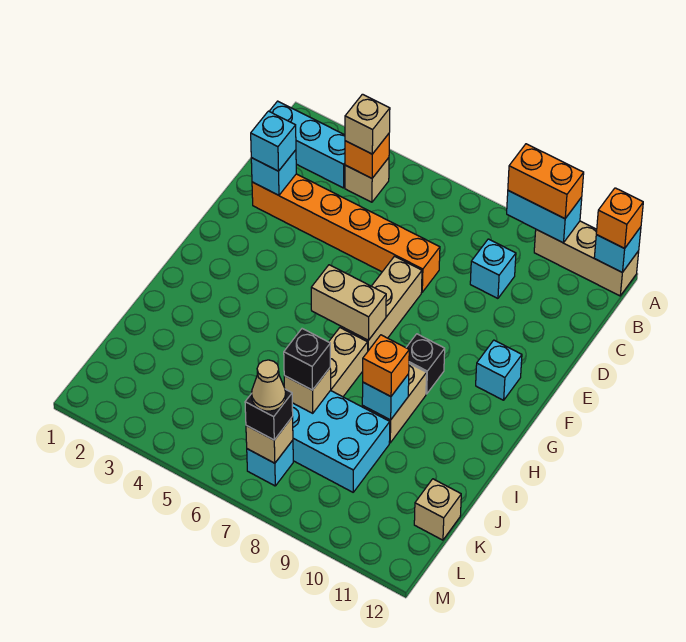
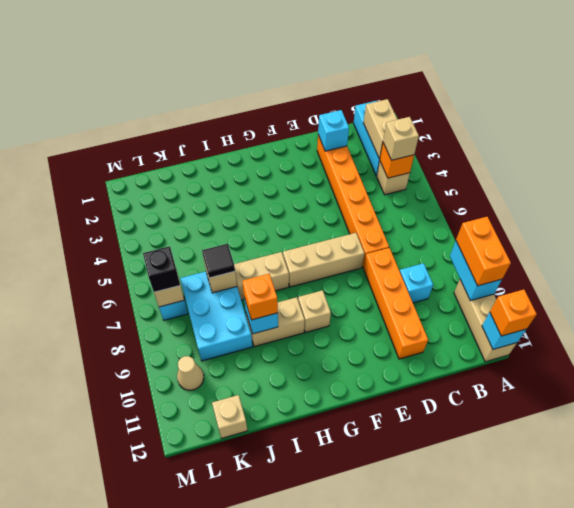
cyan 1x1 brick [251,111,296,171] -> none
none -> orange 1x4 brick [363,248,428,359]
cyan 1x1 brick [476,340,522,400] -> none
tan 1x2 brick [311,265,386,340] -> tan 1x2 brick moved to [363,99,398,159]
black 1x1 brick [406,334,445,394] -> tan 1x1 brick [298,290,331,332]
black 1x1 brick [284,329,330,390] -> black 1x1 tile [202,244,235,278]
tan 1x1 cone [252,360,286,411] -> tan 1x1 cone moved to [177,356,204,391]

